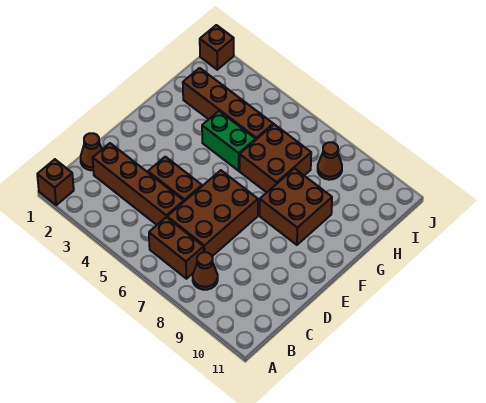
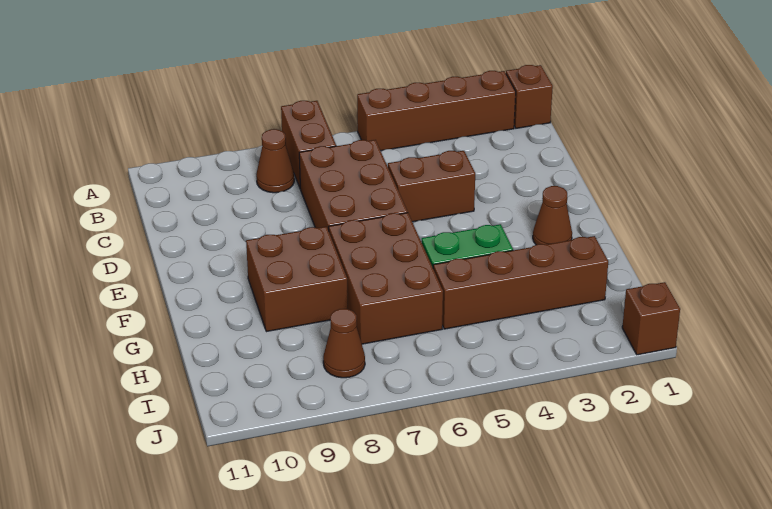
brown 1x2 brick [149,217,204,279] -> brown 1x2 brick turned to [281,101,336,187]
brown 1x1 cone [81,133,102,170] -> brown 1x1 cone moved to [533,186,572,245]
brown 1x4 brick [93,143,184,225] -> brown 1x4 brick moved to [357,71,516,151]
brown 2x2 brick [240,124,311,193] -> brown 2x3 brick [329,213,443,344]

